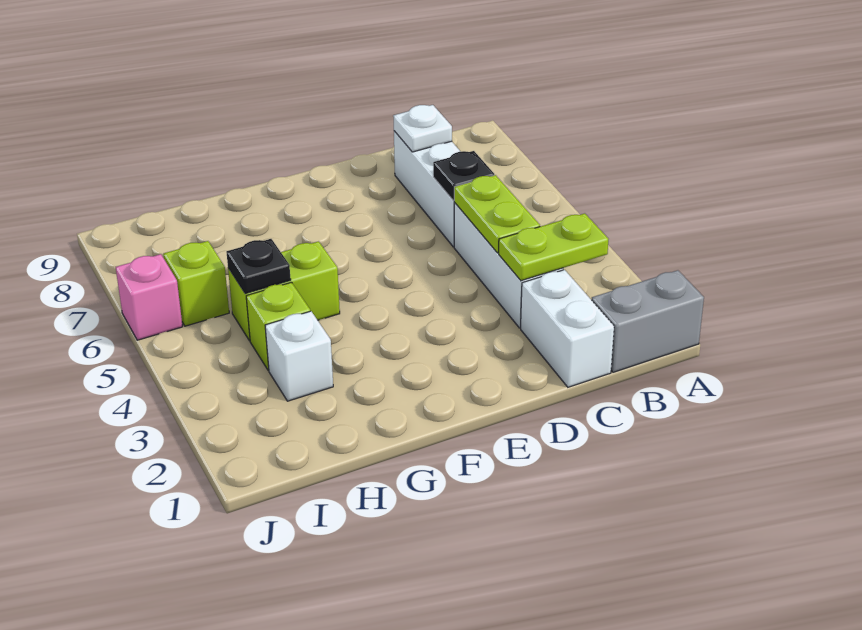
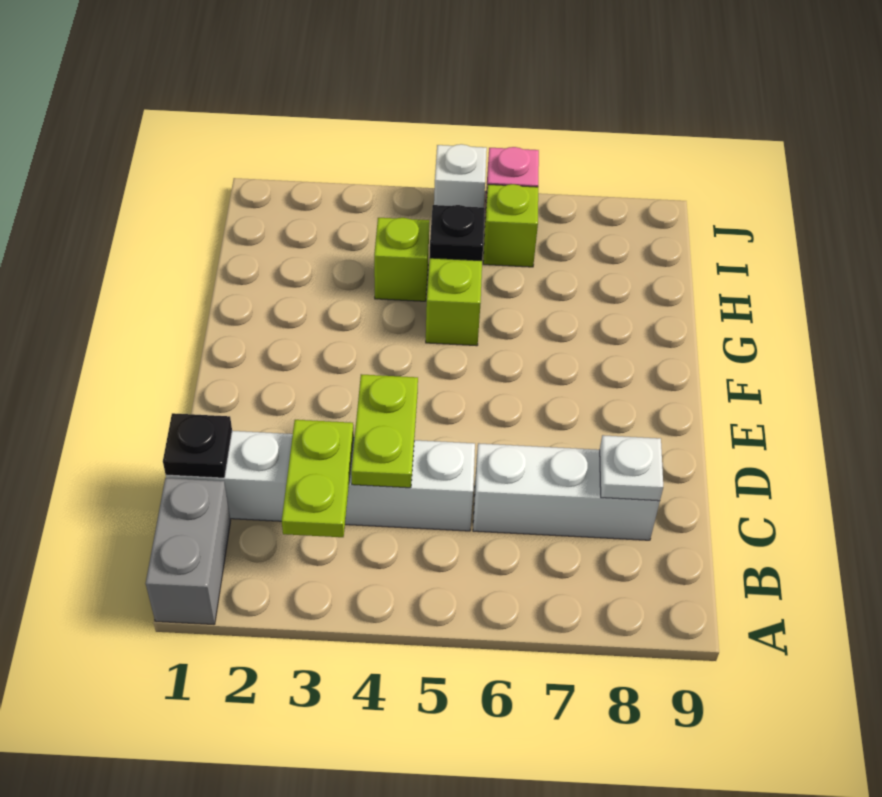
lime 1x2 plate [454,175,540,253] -> lime 1x2 plate turned to [351,374,418,488]
black 1x1 plate [433,151,494,201] -> black 1x1 plate moved to [163,413,232,478]
white 1x1 brick [265,311,333,401] -> white 1x1 brick moved to [434,144,487,207]

